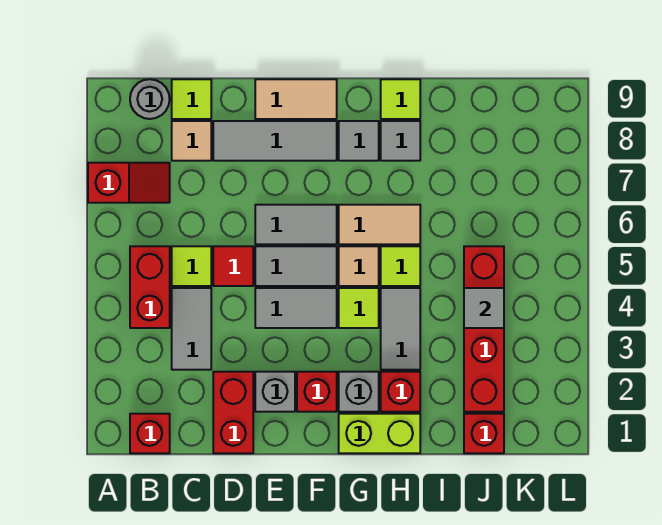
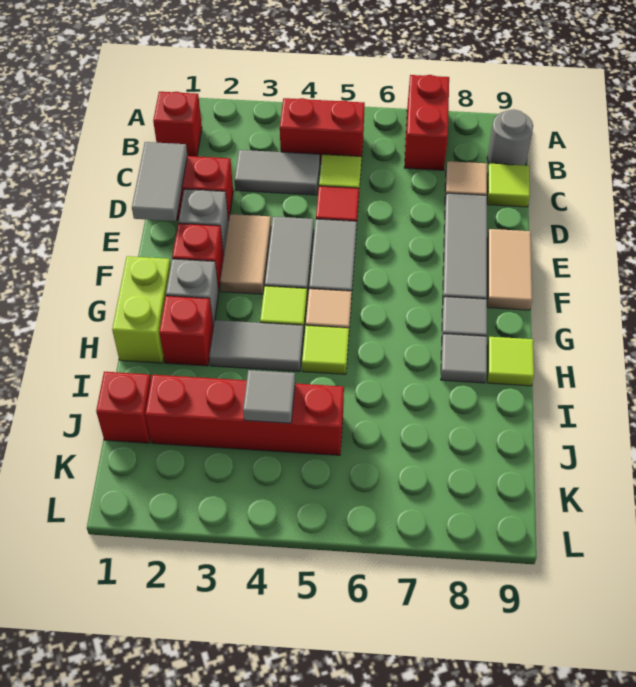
red 1x2 slope [88,163,170,203] -> red 1x2 brick [404,75,449,170]
grey 1x2 tile [255,205,337,244] -> grey 1x2 tile moved to [132,142,187,221]
tan 1x2 tile [339,205,420,244] -> tan 1x2 tile moved to [220,214,271,294]

